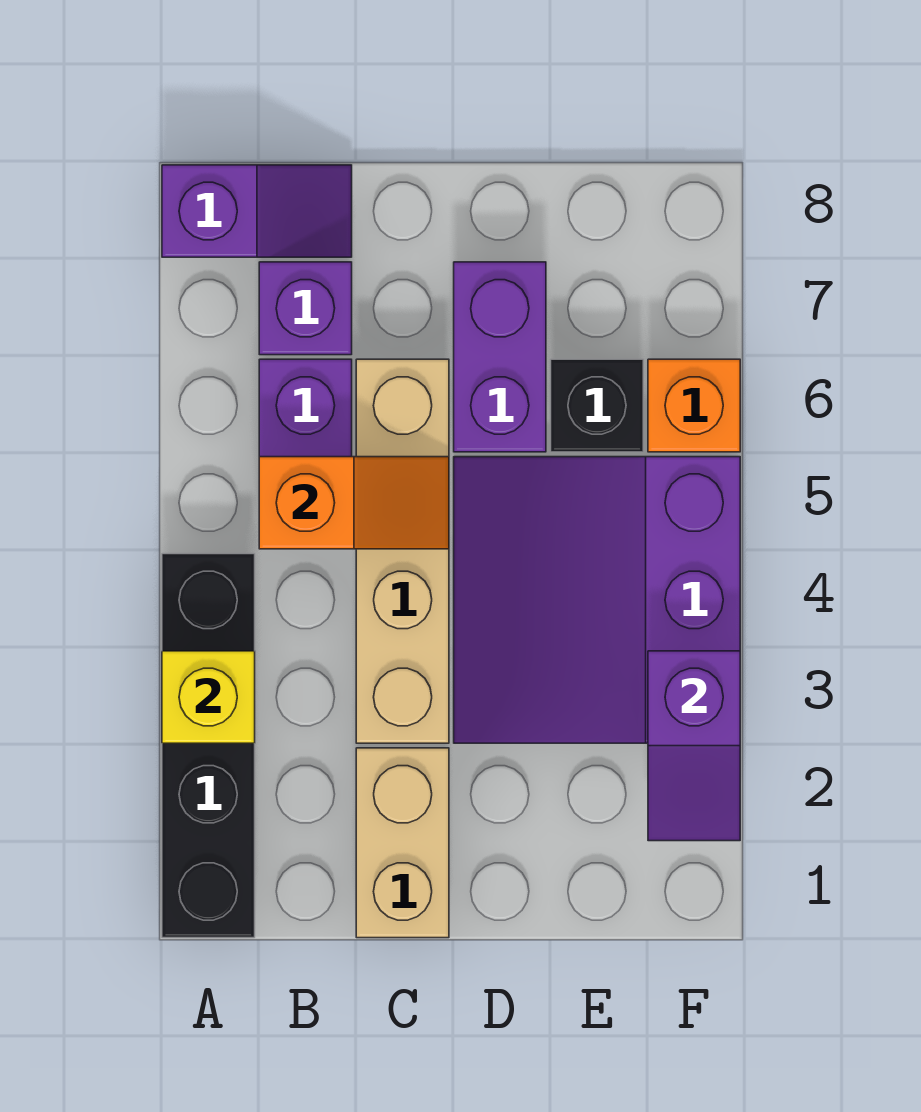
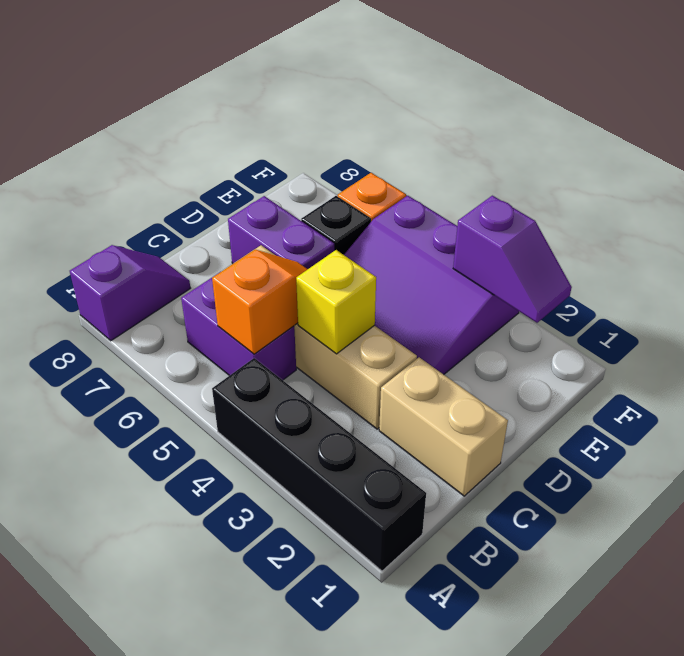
yellow 1x1 brick [162,651,255,743] -> yellow 1x1 brick moved to [296,250,376,354]
purple 1x1 brick [259,262,352,355] -> none

